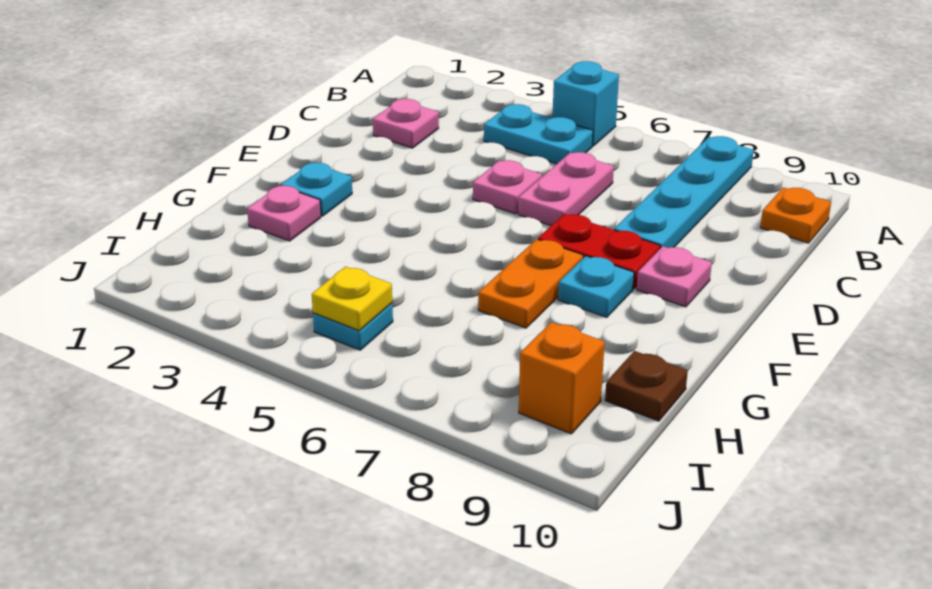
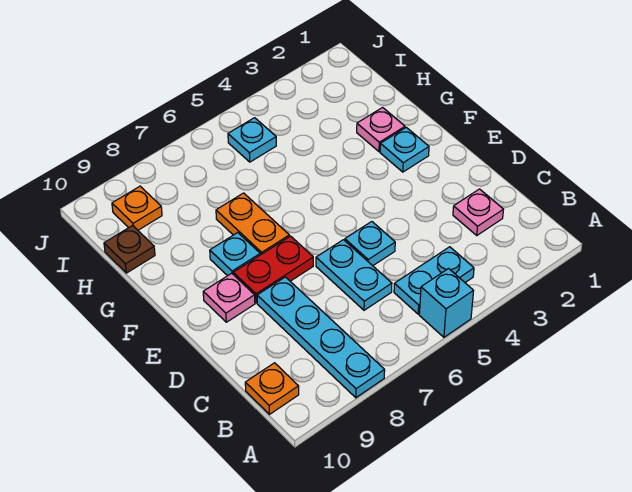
pink 1x2 plate [518,152,614,226] -> cyan 1x2 plate [316,240,392,310]
pink 1x1 plate [473,160,542,214] -> cyan 1x1 plate [345,222,395,266]
yellow 1x1 plate [312,267,392,331] -> none
orange 1x1 brick [519,322,605,434] -> orange 1x1 plate [112,186,162,230]

